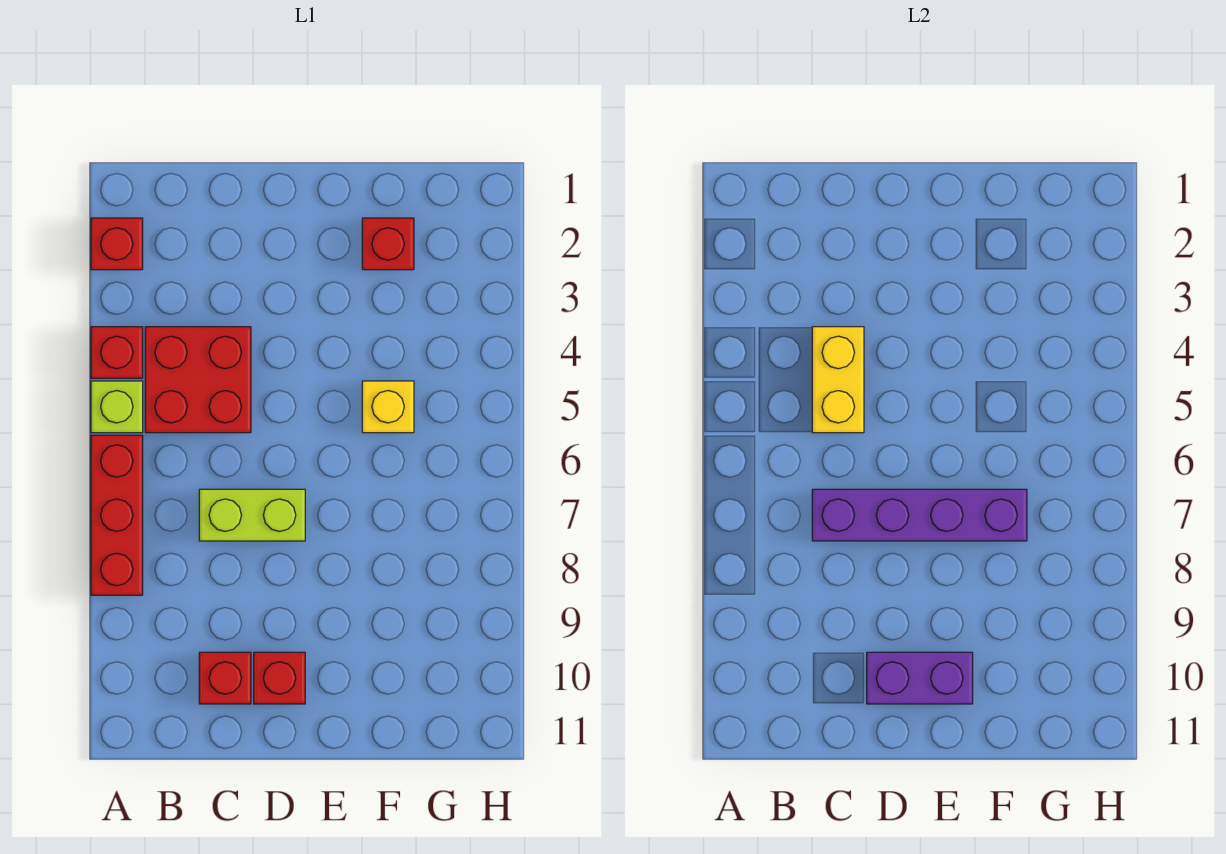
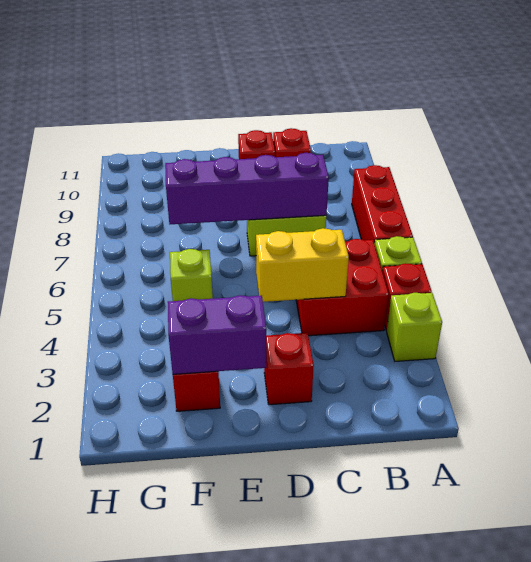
red 1x1 brick [91,218,143,270] -> red 1x1 brick moved to [264,333,314,405]
none -> lime 1x1 brick [387,293,442,361]
yellow 1x2 brick [812,327,864,433] -> yellow 1x2 brick turned to [256,228,349,302]
purple 1x2 brick [867,652,973,704] -> purple 1x2 brick moved to [168,295,266,374]
yellow 1x1 brick [362,381,414,433] -> lime 1x1 brick [170,249,213,301]

